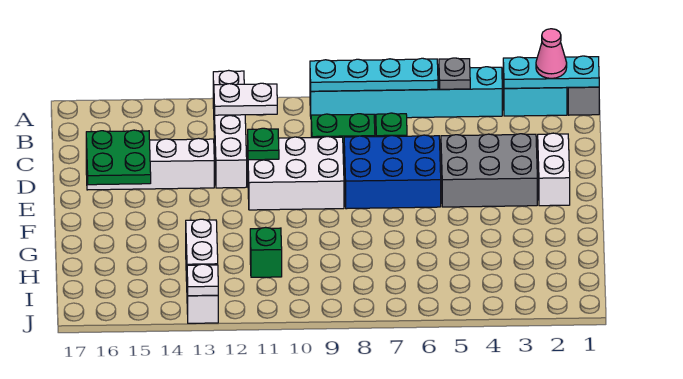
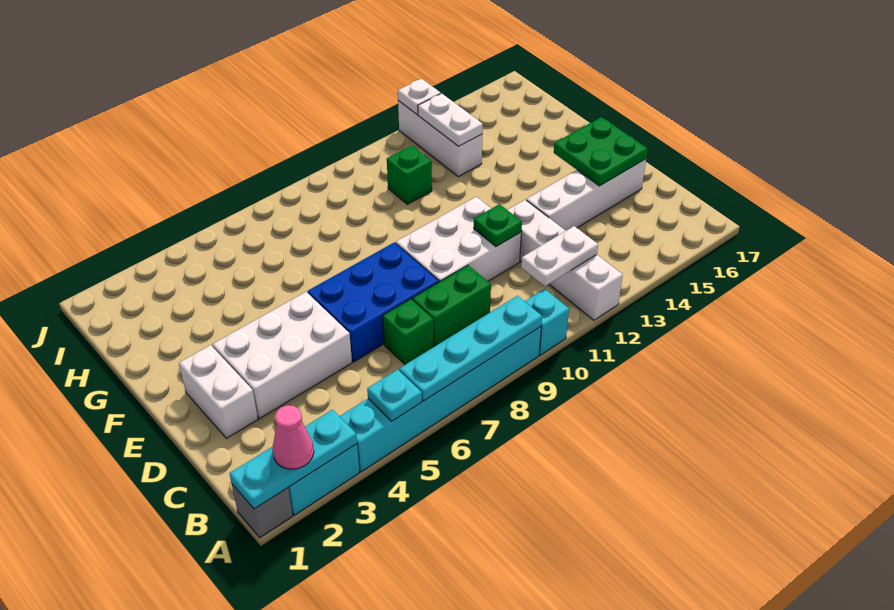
grey 1x1 plate [439,58,470,89] -> cyan 1x1 plate [367,369,422,421]
none -> cyan 1x1 brick [525,289,569,355]
grey 2x3 brick [441,134,537,207] -> white 2x3 brick [212,292,352,418]

